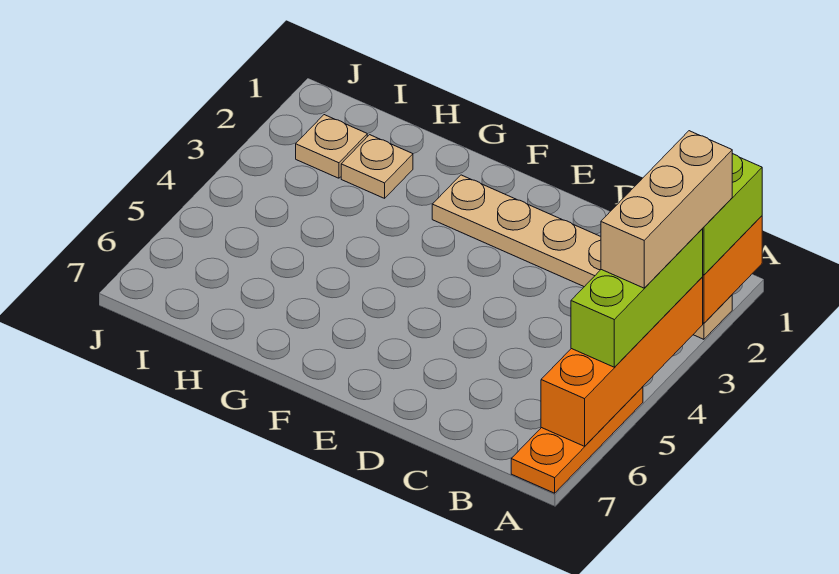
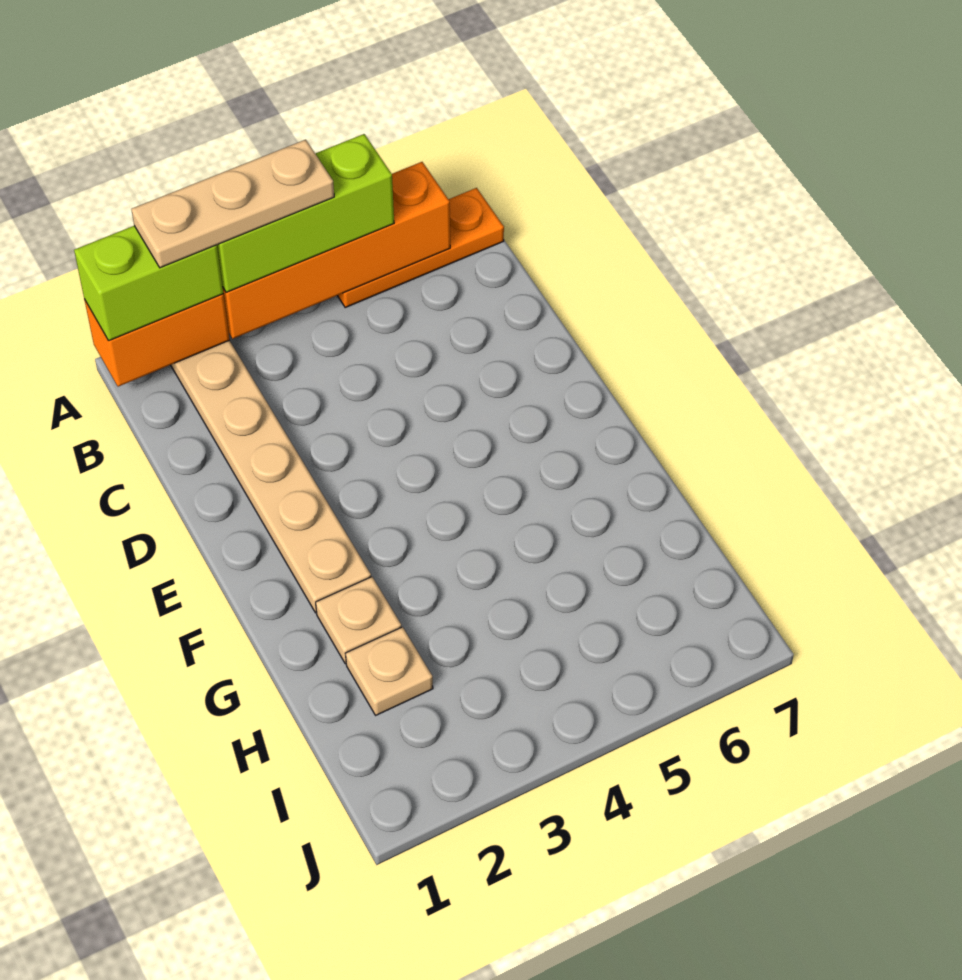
tan 1x3 brick [601,131,732,288] -> tan 1x3 plate [131,140,334,268]
tan 1x1 plate [296,115,367,178] -> tan 1x1 plate moved to [316,577,401,664]

